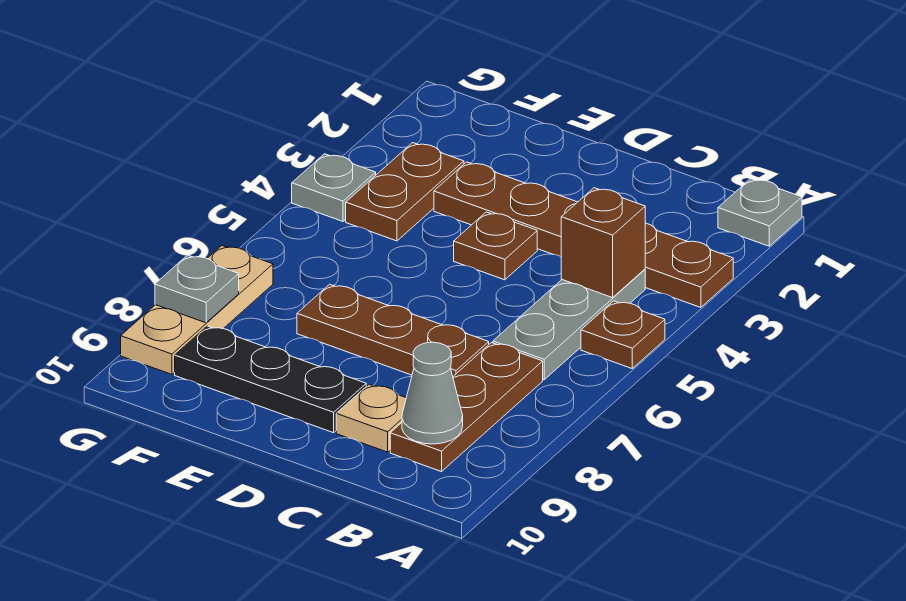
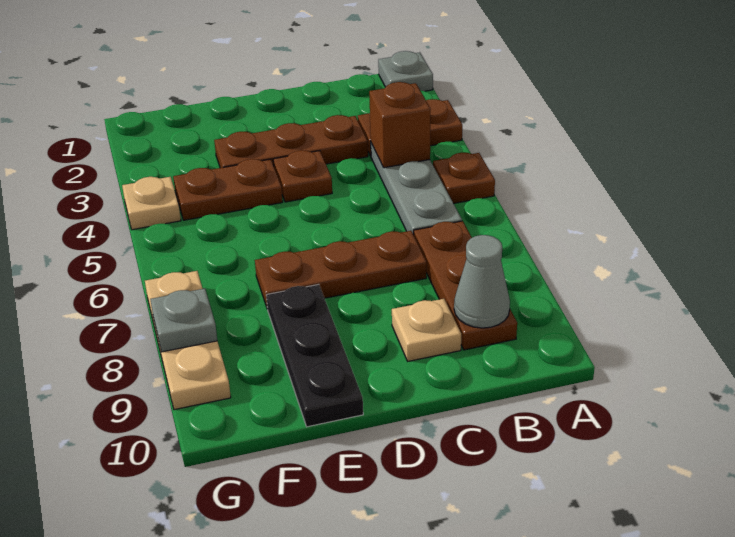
black 1x3 plate [175,326,366,433] -> black 1x3 plate turned to [266,284,363,427]
brown 1x2 plate [346,143,464,241] -> brown 1x2 plate turned to [173,159,283,220]
grey 1x1 plate [292,154,376,221] -> tan 1x1 plate [122,177,181,230]

